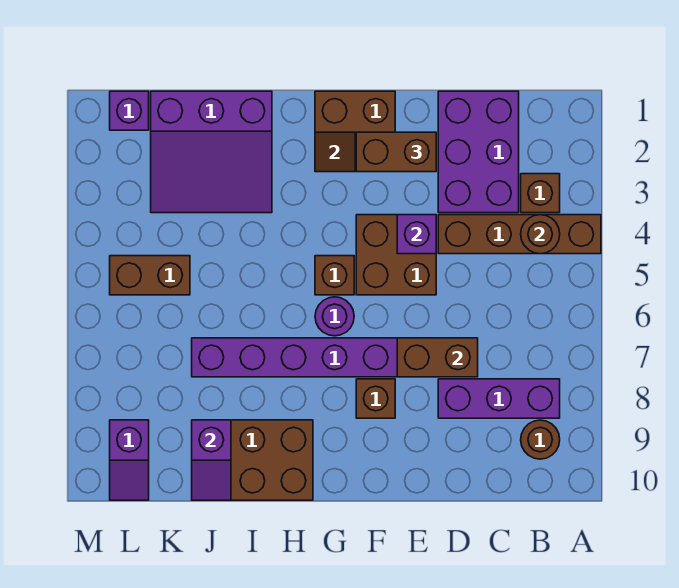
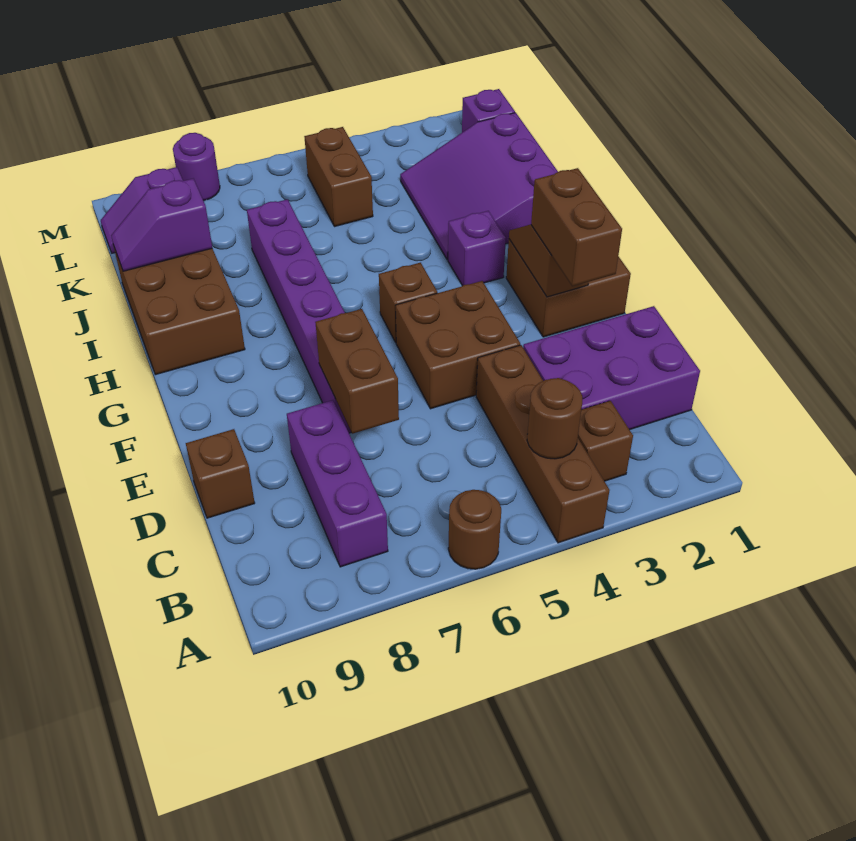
brown 1x1 round brick [521,420,560,459] -> brown 1x1 round brick moved to [448,490,501,569]
purple 1x1 brick [397,215,436,254] -> purple 1x1 brick moved to [448,211,506,286]
brown 1x1 brick [356,379,395,418] -> brown 1x1 brick moved to [186,429,255,518]
purple 1x1 round brick [315,297,354,336] -> purple 1x1 round brick moved to [173,133,220,201]

